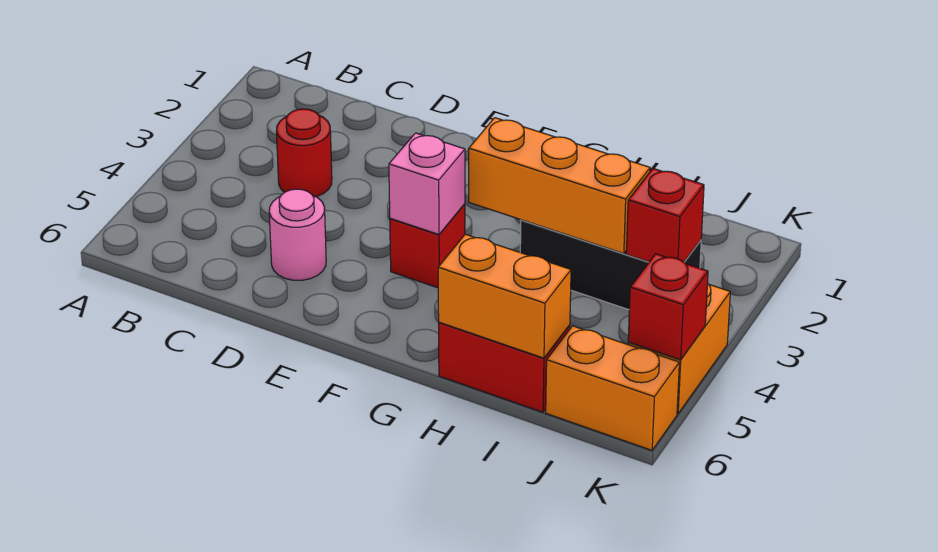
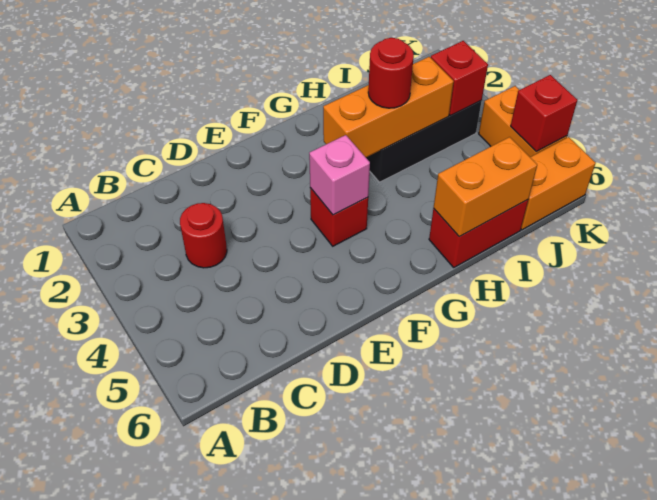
pink 1x1 round brick [269,189,326,280] -> none
none -> red 1x1 round brick [368,38,414,108]

